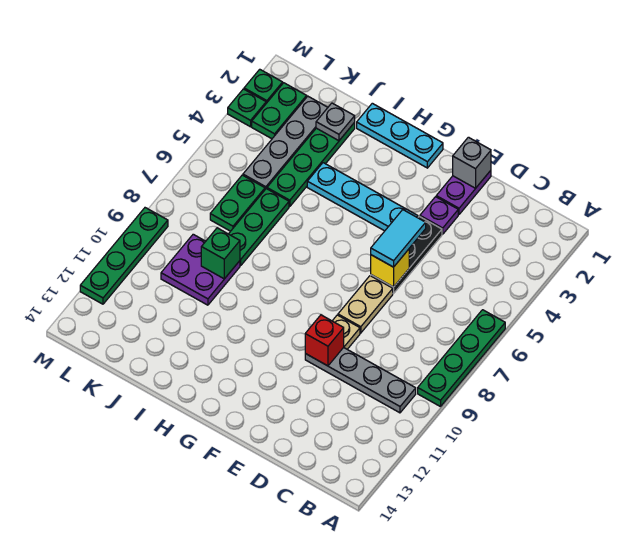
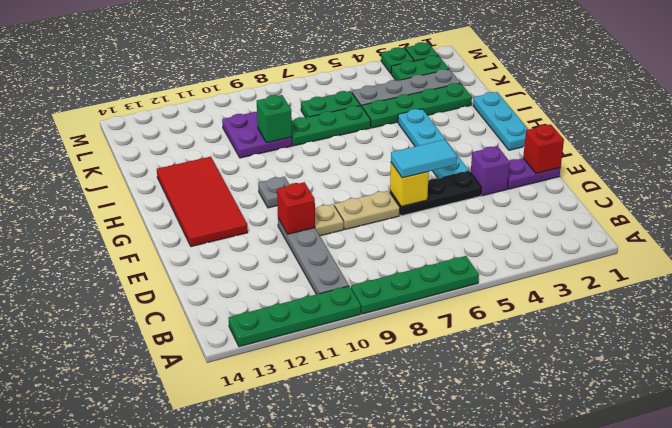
grey 1x1 brick [453,137,491,188] -> red 1x1 brick [523,124,564,173]
purple 1x1 plate [420,197,458,234] -> purple 1x1 brick [471,146,510,196]
none -> red 2x4 tile [157,157,248,247]
grey 1x1 plate [316,103,355,141] -> grey 1x1 plate moved to [258,177,289,208]
green 1x4 plate [80,208,168,304] -> green 1x4 plate moved to [229,286,361,347]

